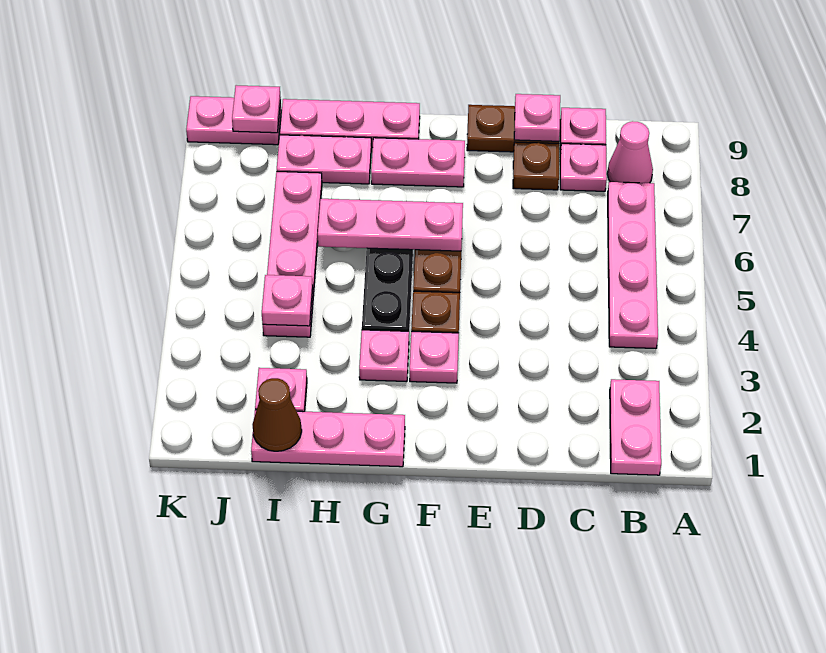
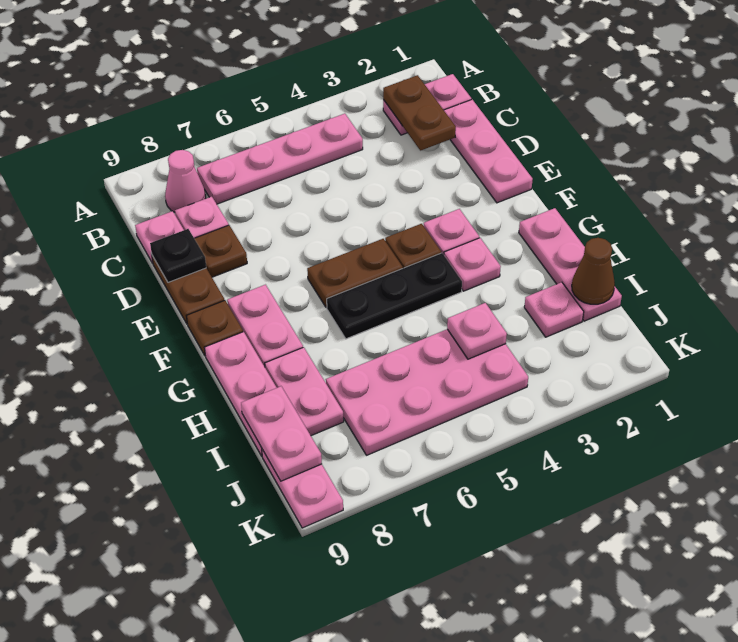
none -> brown 1x2 plate [383,75,456,151]
pink 1x1 plate [514,94,560,141] -> black 1x1 plate [150,229,206,282]
pink 1x3 plate [318,199,463,251] -> pink 1x3 plate moved to [444,100,533,203]
none -> brown 1x1 plate [187,301,243,355]
pink 1x4 plate [263,172,322,337] -> pink 2x4 plate [326,329,528,455]
pink 1x1 plate [232,85,281,133] -> pink 1x2 plate [241,386,322,481]

